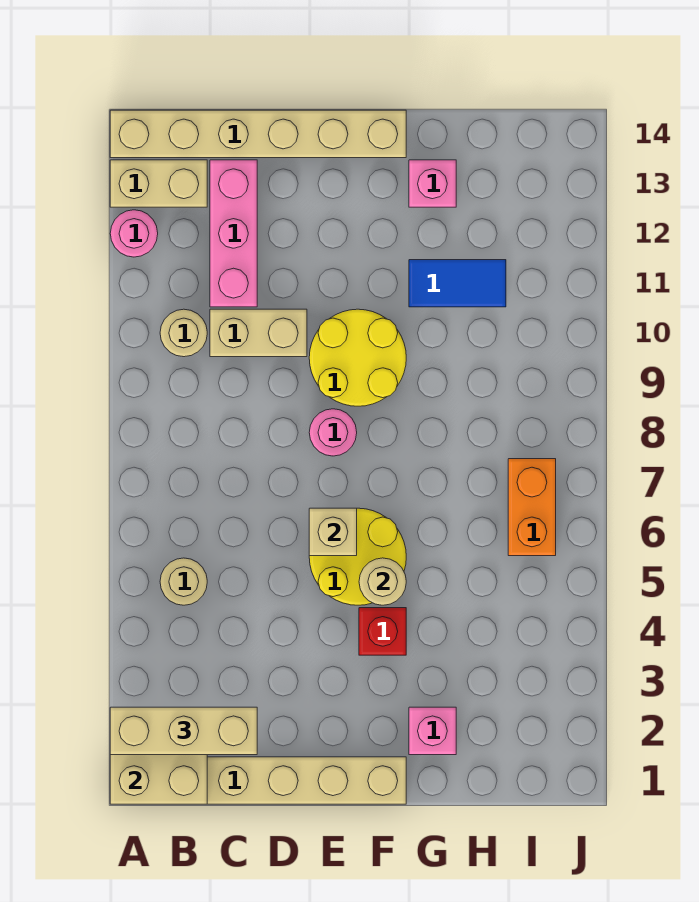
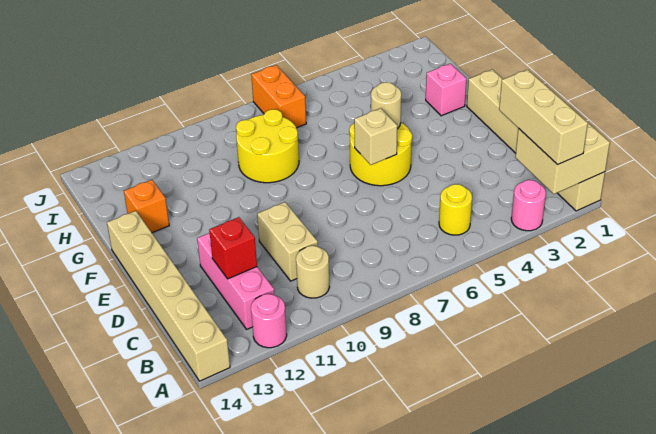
tan 1x2 brick [110,160,207,207] -> none
tan 1x1 round brick [160,558,207,605] -> yellow 1x1 round brick [439,184,472,235]
pink 1x3 brick [210,160,257,307] -> pink 1x3 brick turned to [197,233,274,329]
pink 1x1 round brick [309,409,357,456] -> pink 1x1 round brick moved to [511,180,546,231]
yellow 2x2 round brick [309,309,406,406] -> yellow 2x2 round brick moved to [236,109,299,183]
red 1x1 brick [359,608,406,655] -> red 1x1 brick moved to [209,217,257,279]
blue 1x2 tile [409,260,506,307] -> none
pink 1x1 brick [409,160,456,207] -> orange 1x1 brick [124,180,169,233]
orange 1x2 brick [508,459,556,556] -> orange 1x2 brick turned to [251,65,306,128]

